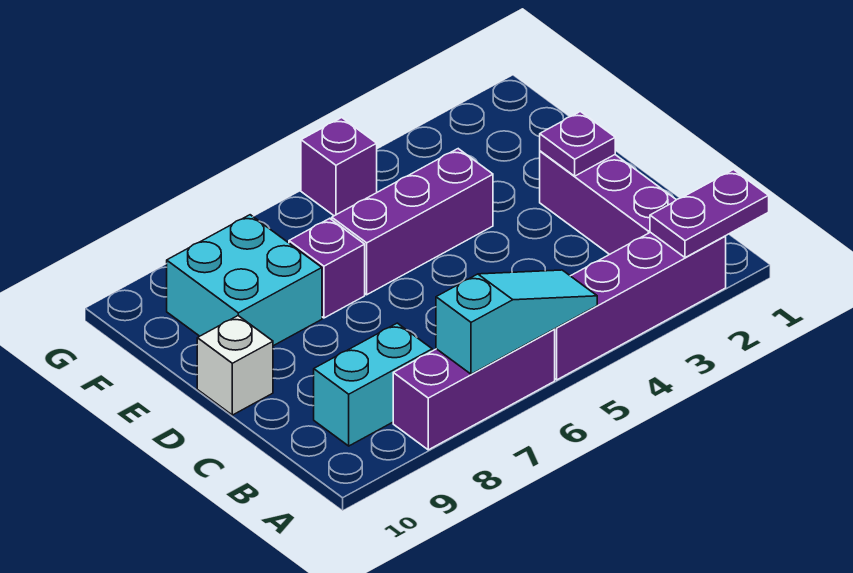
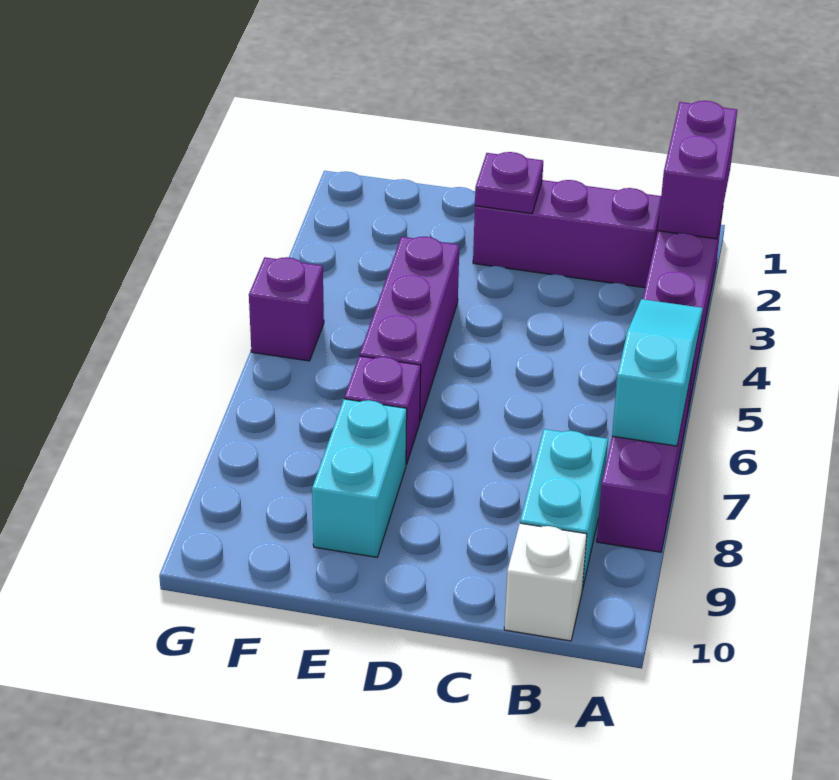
purple 1x2 plate [650,170,769,258] -> purple 1x2 brick [658,101,737,239]
white 1x1 brick [197,316,273,415] -> white 1x1 brick moved to [504,523,587,641]
cyan 2x2 brick [167,215,322,346] -> cyan 1x2 brick [312,399,407,557]

